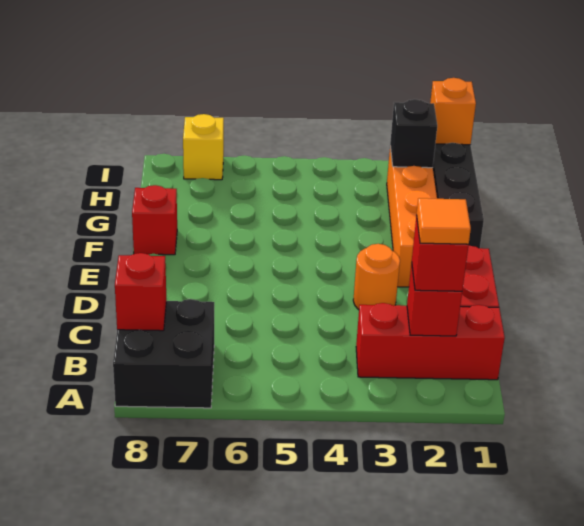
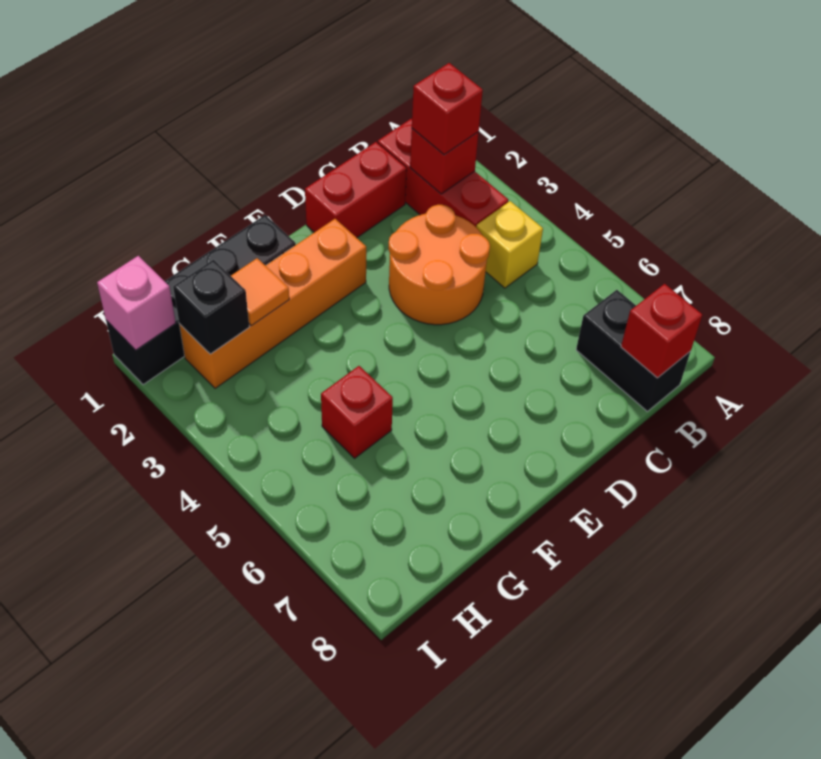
black 2x2 brick [113,299,214,408] -> black 1x2 brick [576,290,691,411]
orange 1x1 tile [417,198,471,244] -> orange 1x1 tile moved to [231,258,289,325]
orange 1x1 round brick [353,244,400,310] -> orange 2x2 round brick [388,205,490,325]
red 1x1 brick [132,185,177,255] -> red 1x1 brick moved to [321,366,393,458]
orange 1x1 brick [430,78,476,145] -> pink 1x1 brick [97,256,176,350]
yellow 1x1 brick [183,114,224,180] -> yellow 1x1 brick moved to [476,201,543,288]

